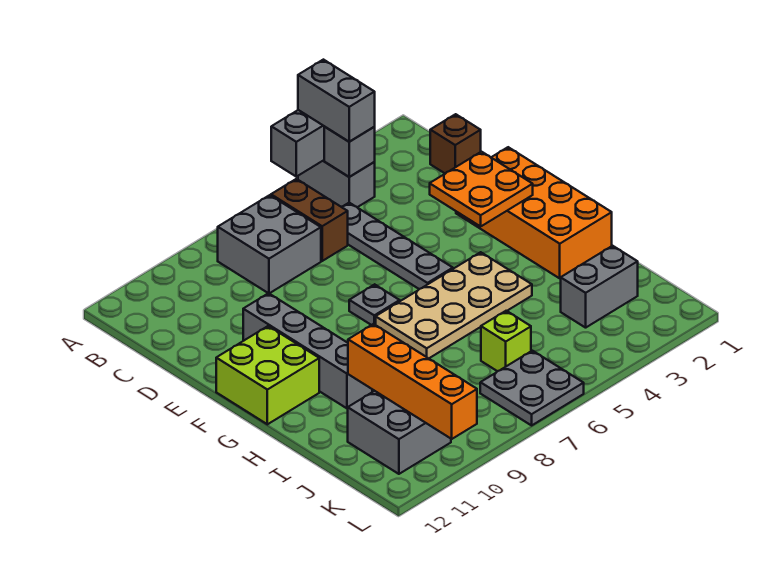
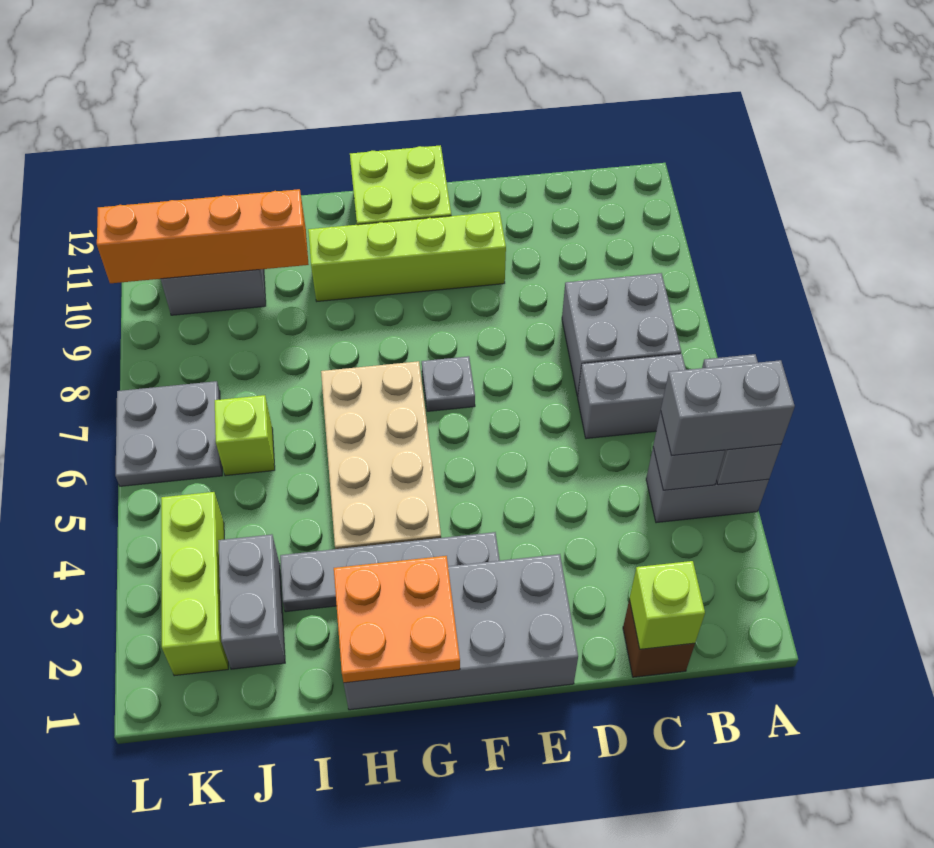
brown 1x2 brick [271,179,348,261] -> grey 1x2 brick [578,354,686,439]
none -> lime 1x1 brick [629,561,705,649]
grey 1x4 plate [342,203,453,289] -> grey 1x4 plate moved to [280,532,500,612]
orange 2x4 brick [456,147,612,278] -> grey 2x4 brick [344,554,578,710]
orange 2x2 plate [430,152,533,226] -> orange 2x2 plate moved to [334,556,460,683]
grey 1x4 brick [243,293,372,408] -> lime 1x4 brick [308,212,506,301]
none -> lime 1x3 brick [161,492,228,676]

